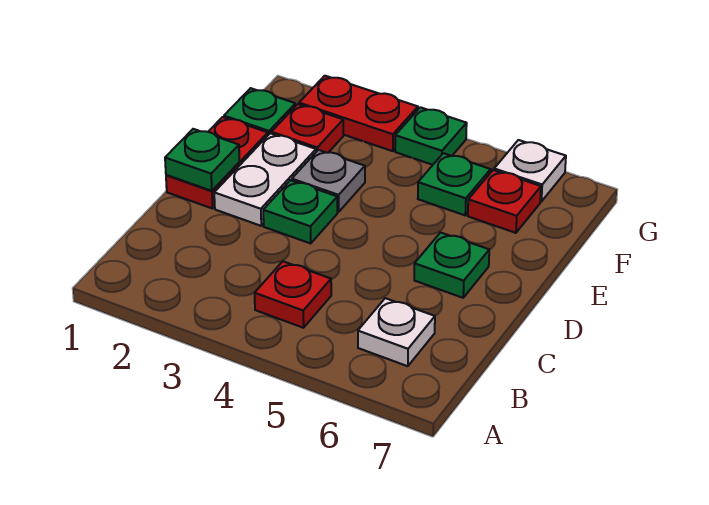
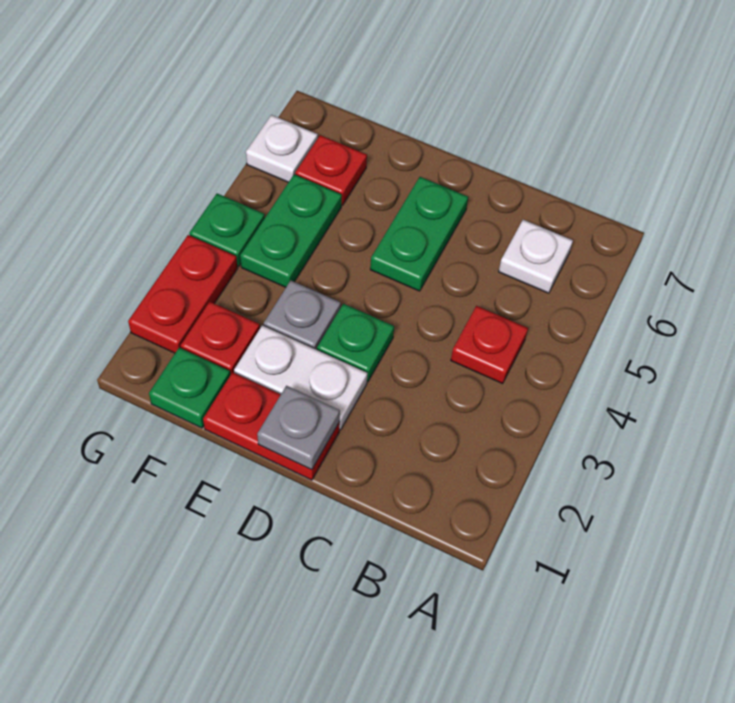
green 1x1 plate [165,129,240,191] -> grey 1x1 plate [257,386,340,470]
green 1x1 plate [414,233,489,298] -> green 1x2 plate [370,177,468,291]
green 1x1 plate [418,153,491,215] -> green 1x2 plate [240,174,342,287]

